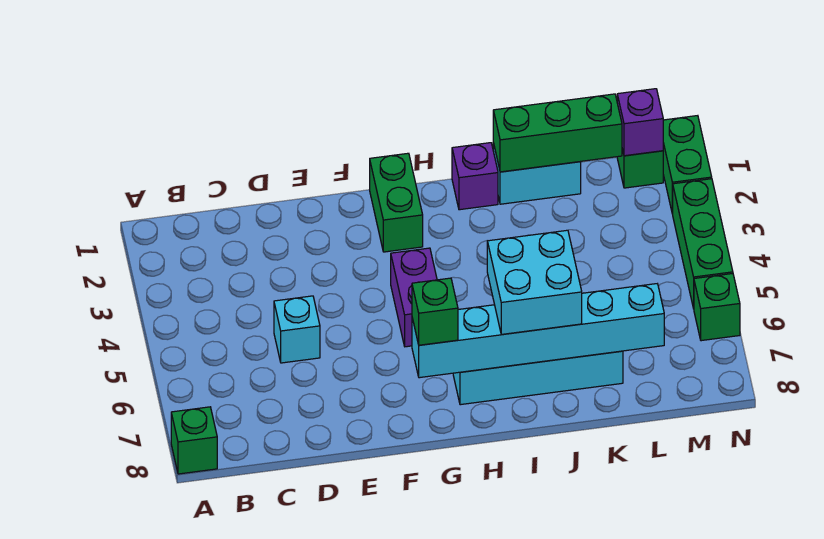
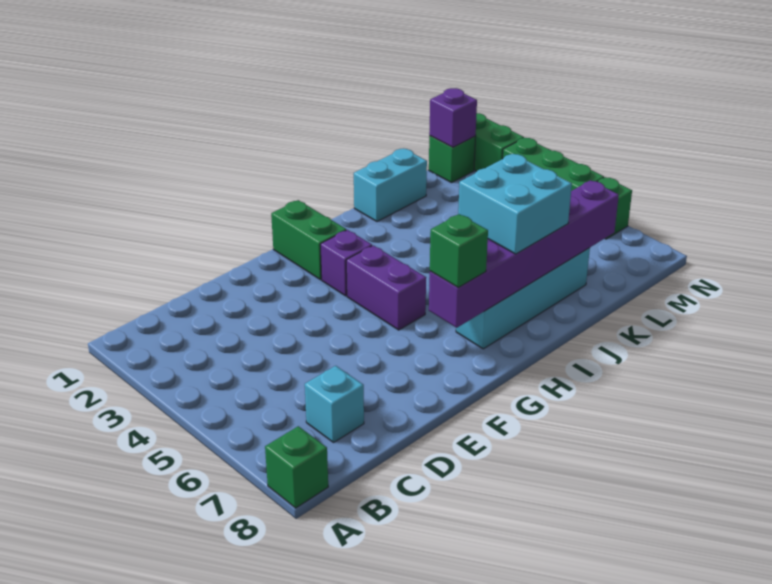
cyan 1x1 brick [274,296,320,363] -> cyan 1x1 brick moved to [305,366,364,442]
cyan 1x6 brick [412,284,664,378] -> purple 1x6 brick [429,180,619,328]
purple 1x1 brick [452,143,498,210] -> purple 1x1 brick moved to [320,230,372,296]
green 1x3 brick [493,94,622,172] -> none

